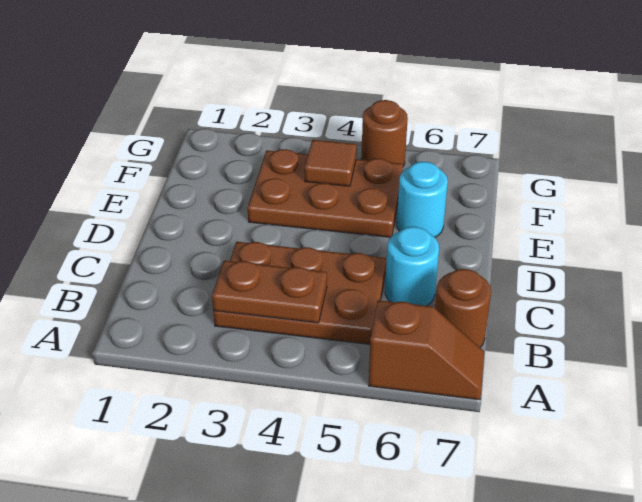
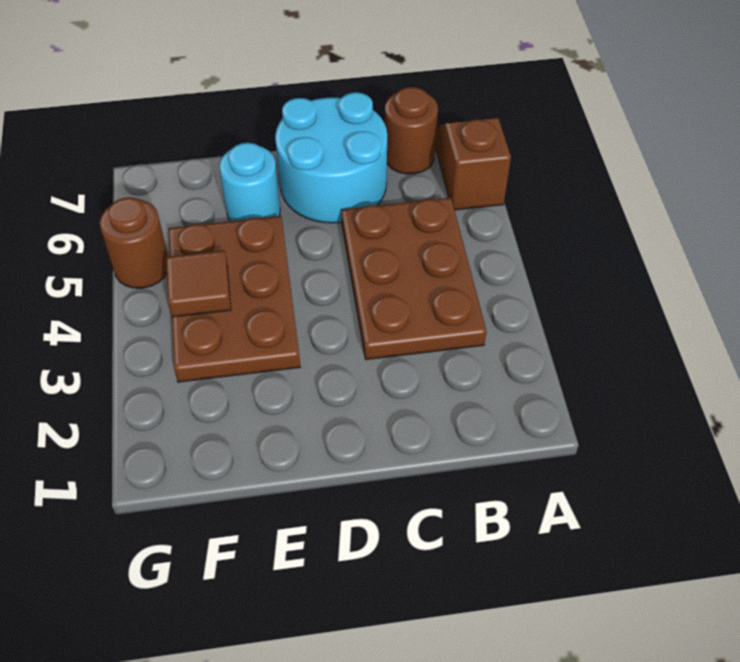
brown 1x2 plate [212,261,327,323] -> none
cyan 1x1 round brick [385,227,439,306] -> cyan 2x2 round brick [275,92,387,223]

